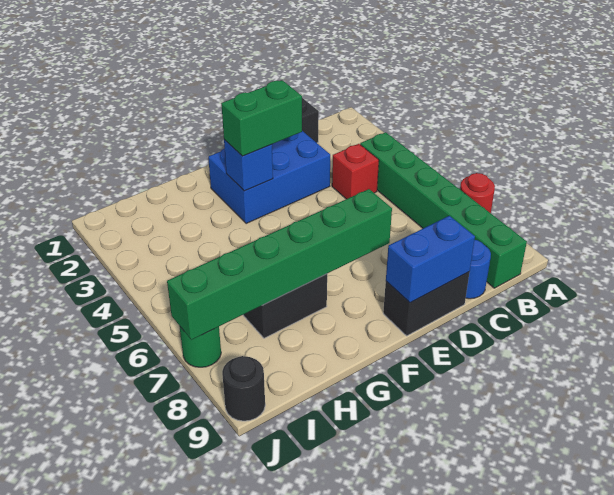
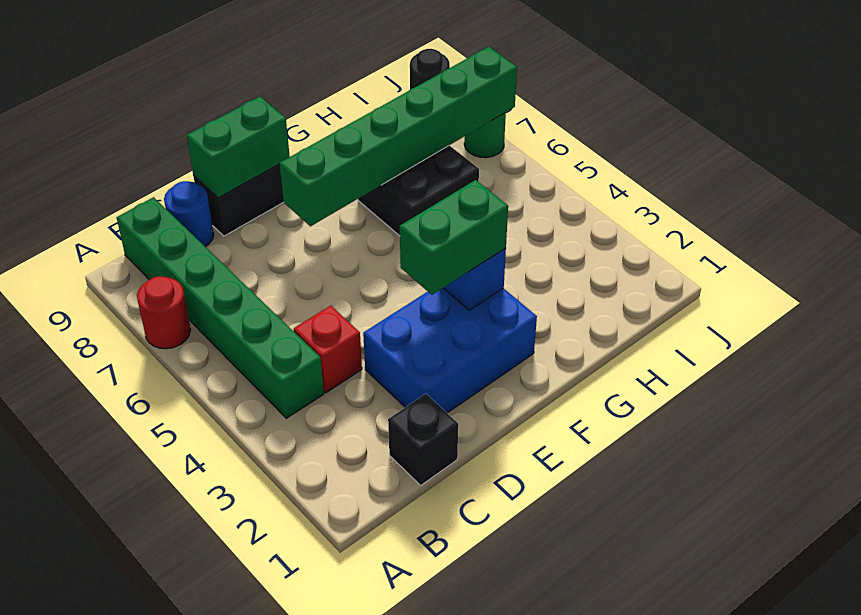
blue 1x2 brick [386,216,475,303] -> green 1x2 brick [187,96,290,198]

